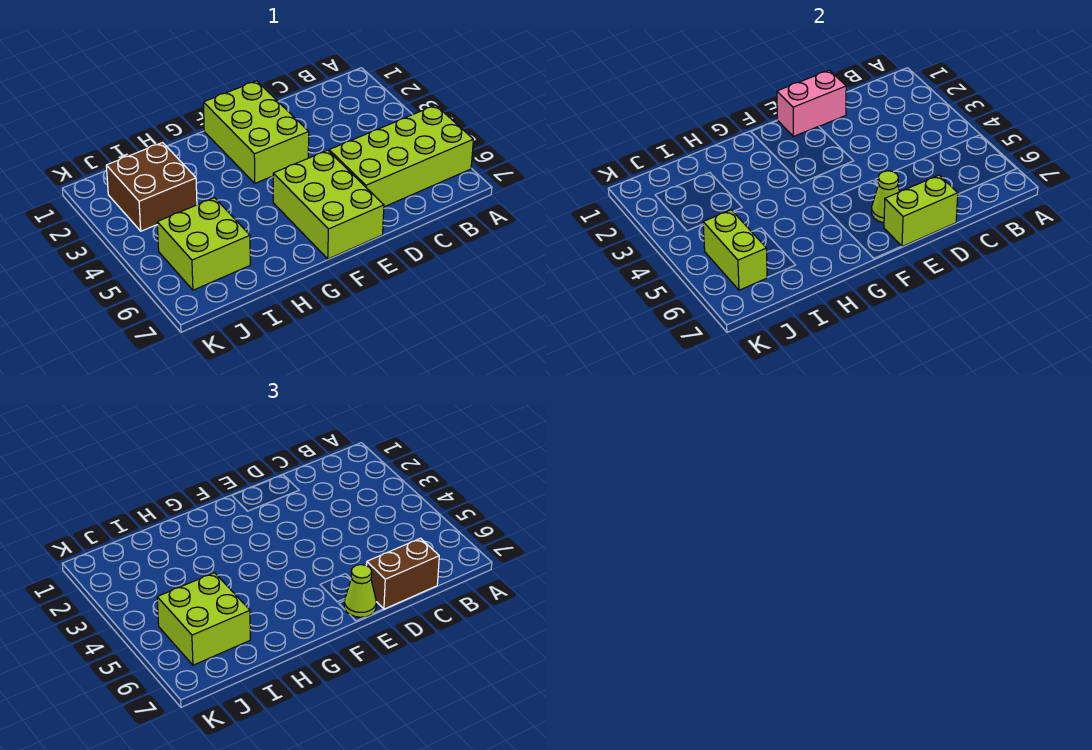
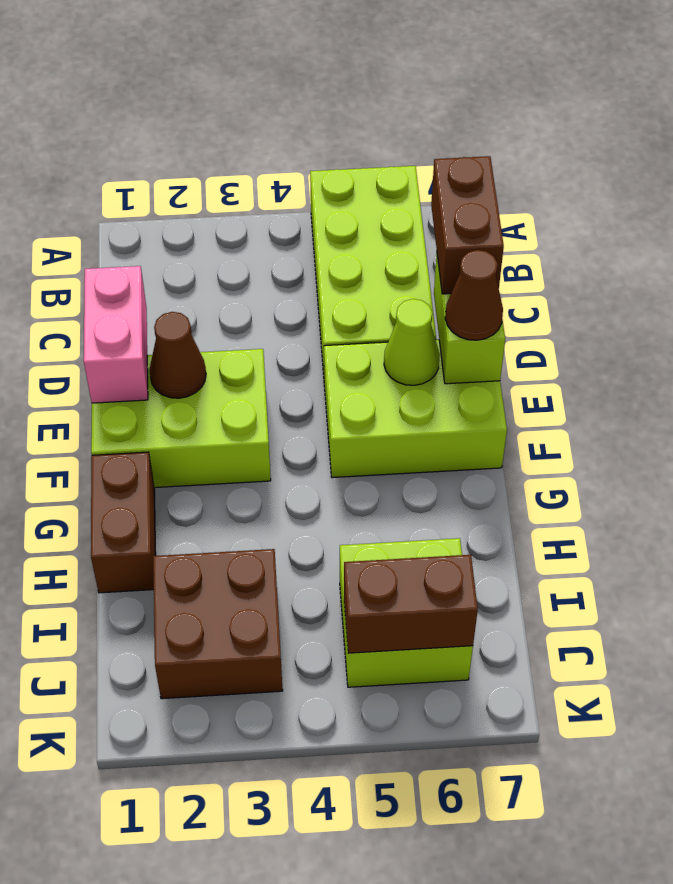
none -> brown 1x1 cone [150,312,206,398]
lime 1x1 cone [344,565,376,617] -> brown 1x1 cone [445,250,503,340]
none -> brown 1x2 brick [91,452,156,593]
lime 2x2 brick [157,573,250,665] -> none
lime 1x2 brick [703,210,767,290] -> brown 1x2 brick [344,555,478,653]

